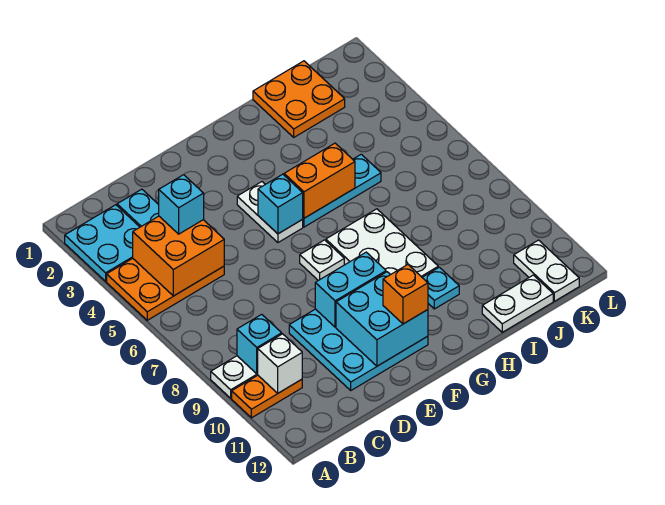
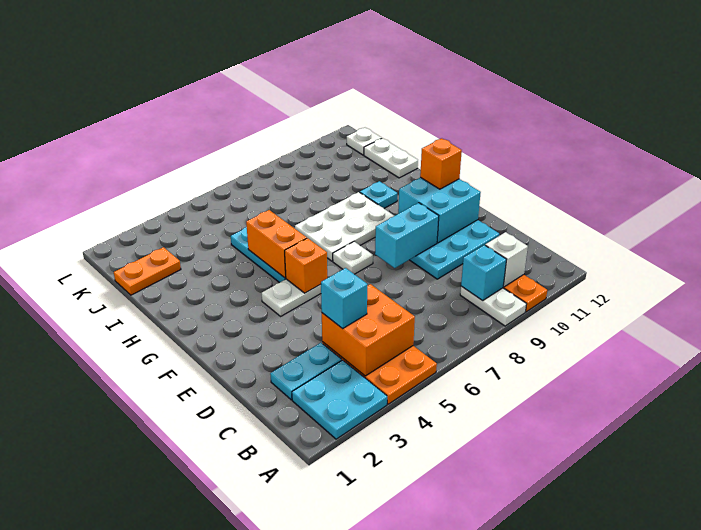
cyan 1x2 brick [315,252,386,327] -> cyan 1x2 brick turned to [375,203,439,268]
cyan 1x1 brick [258,174,303,234] -> orange 1x1 brick [285,238,327,293]
orange 2x2 plate [253,61,345,137] -> orange 1x2 plate [114,247,181,295]
white 1x2 plate [514,240,579,301] -> white 1x1 plate [347,128,382,155]

